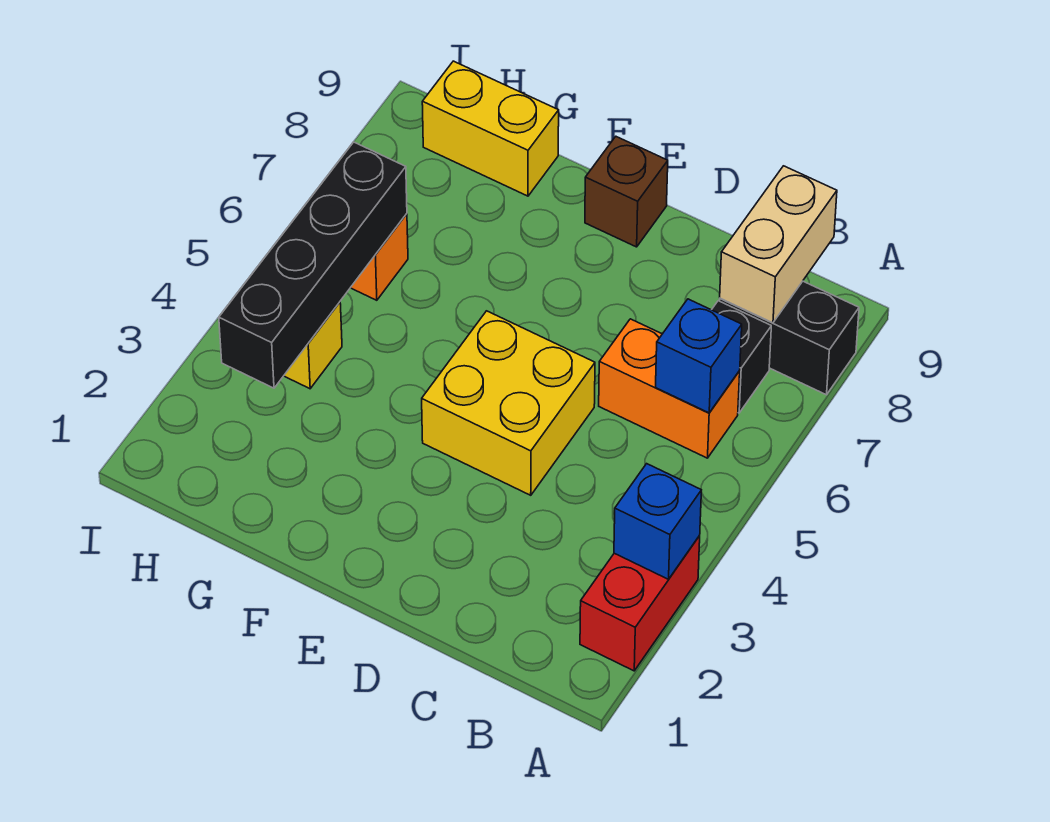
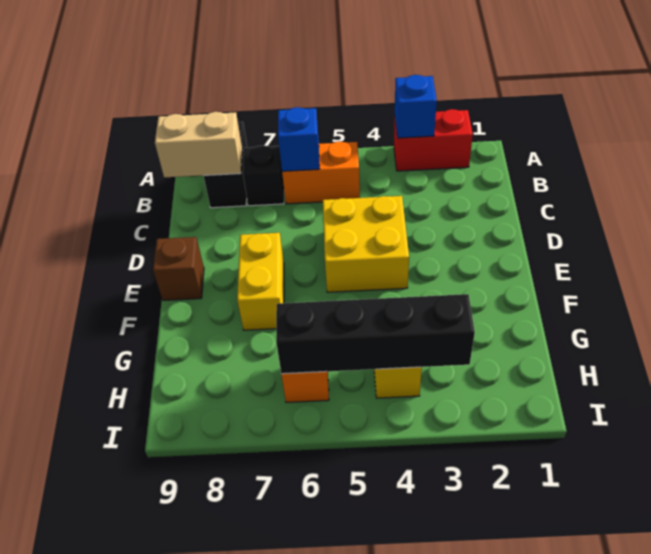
orange 1x2 brick [599,319,740,458] -> orange 1x2 brick turned to [282,141,360,204]
yellow 1x2 brick [422,61,559,196] -> yellow 1x2 brick moved to [237,233,284,330]

